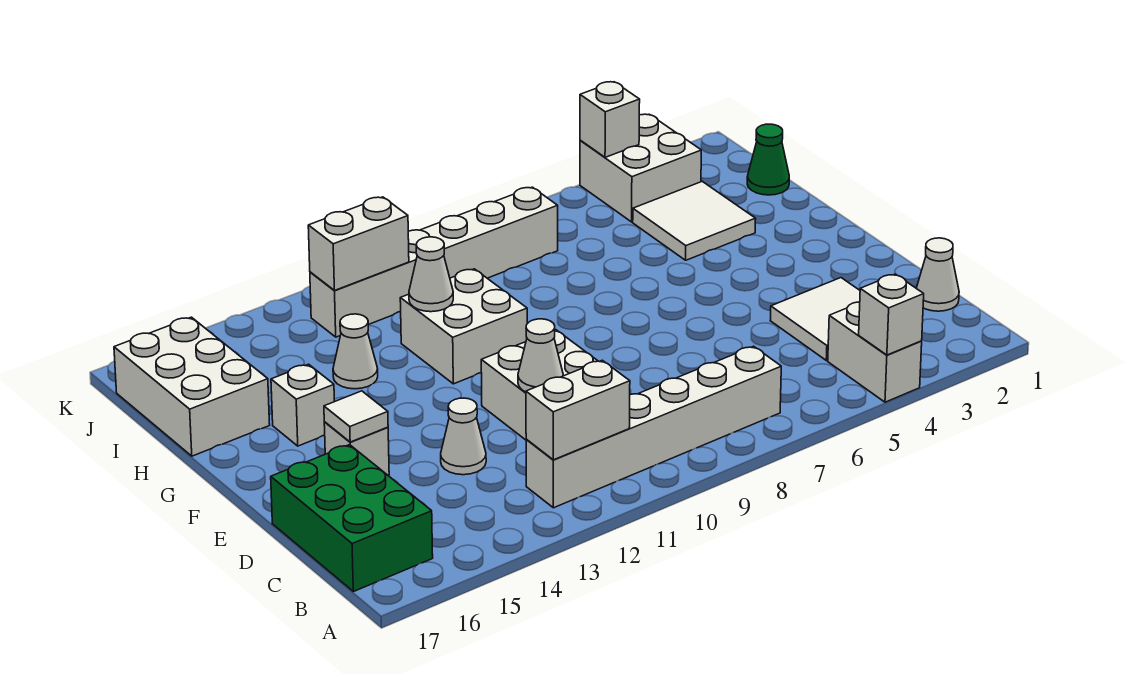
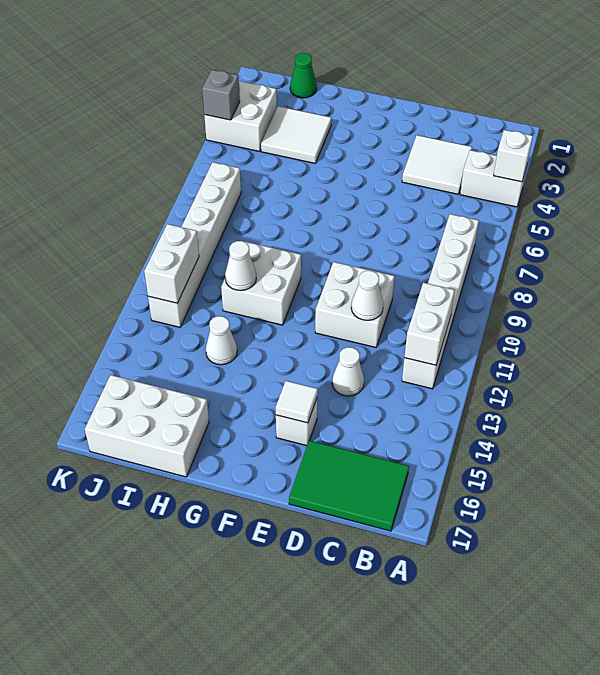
green 2x3 brick [271,445,433,592] -> green 2x3 tile [289,440,409,531]
white 1x1 cone [916,238,959,311] -> none
white 1x1 brick [271,364,334,446] -> none
white 1x1 brick [580,82,640,157] -> grey 1x1 brick [202,70,240,120]

